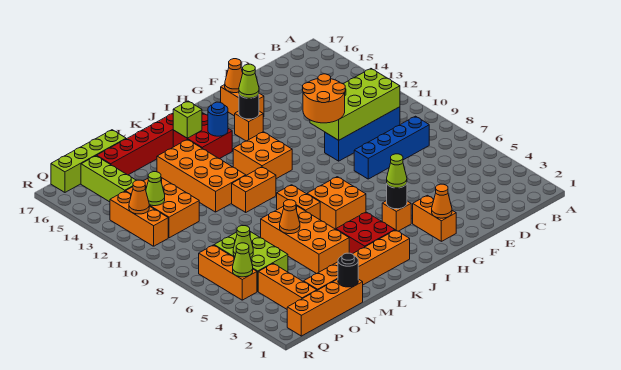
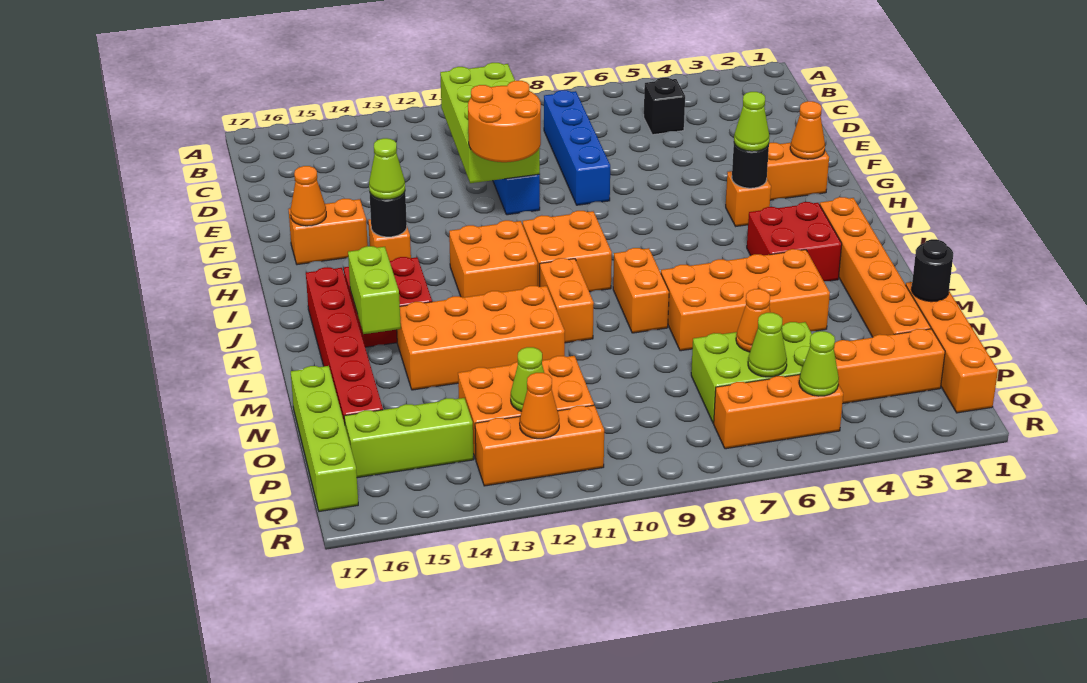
none -> black 1x1 brick [644,78,685,135]
orange 2x2 brick [307,177,366,229] -> orange 2x2 brick moved to [523,211,612,292]
blue 1x1 round brick [208,102,228,136] -> none
orange 1x2 brick [277,185,320,220] -> orange 1x2 brick turned to [613,248,669,333]
lime 1x1 brick [173,101,202,138] -> lime 1x2 brick [348,246,401,334]
orange 1x1 cone [280,200,300,234] -> orange 1x1 cone moved to [736,289,770,352]

